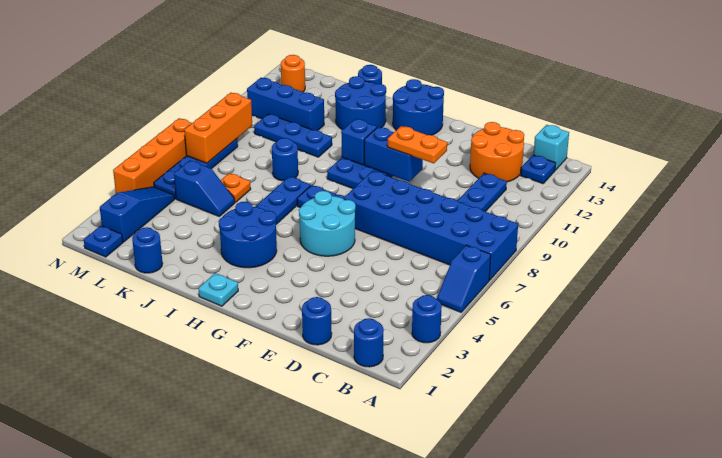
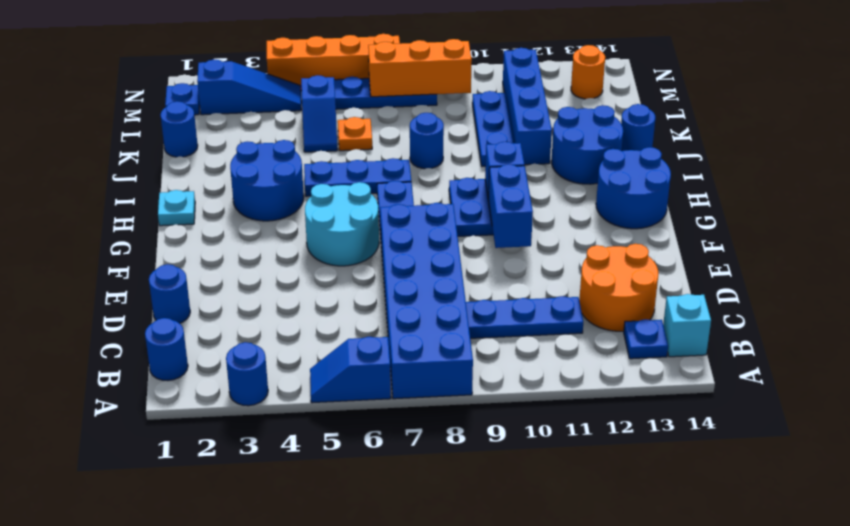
orange 1x2 plate [388,126,447,163] -> none
blue 1x3 brick [247,78,324,130] -> blue 1x4 brick [503,48,552,165]

